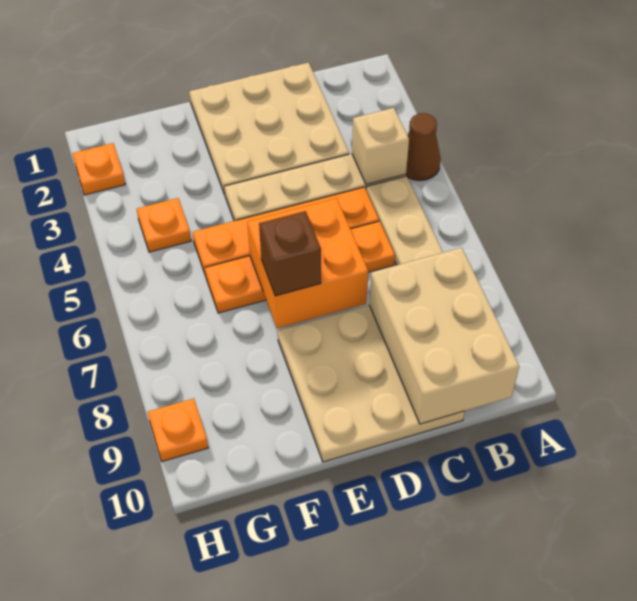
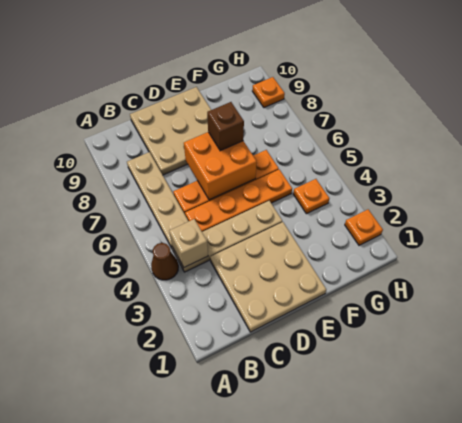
tan 2x3 brick [369,248,519,424] -> none

